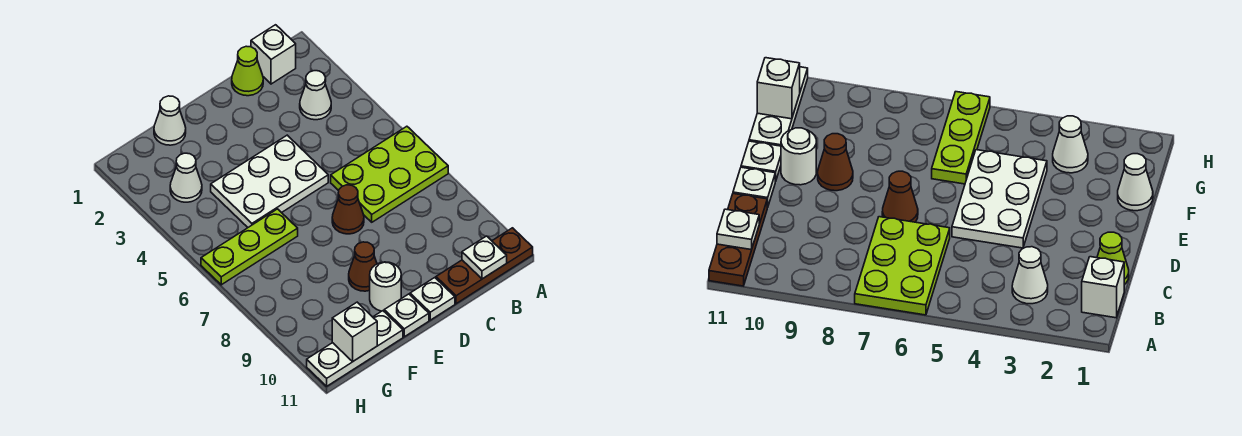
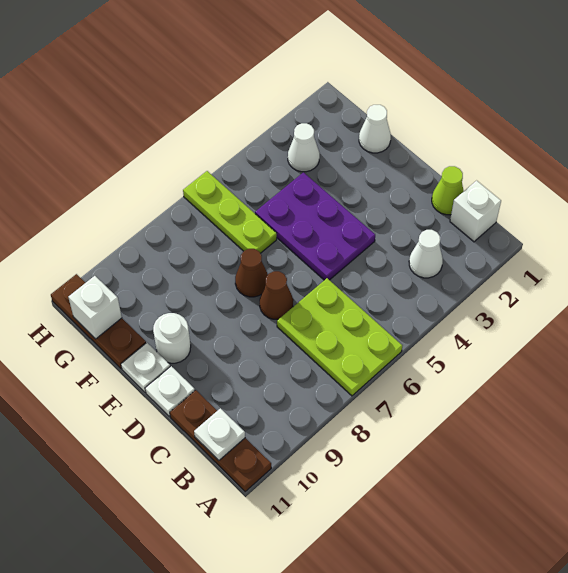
white 2x3 plate [211,135,328,227] -> purple 2x3 plate [255,172,375,280]
brown 1x1 cone [349,242,377,291] -> brown 1x1 cone moved to [235,249,268,297]
white 1x3 plate [307,311,403,386] -> brown 1x3 plate [51,274,146,369]

